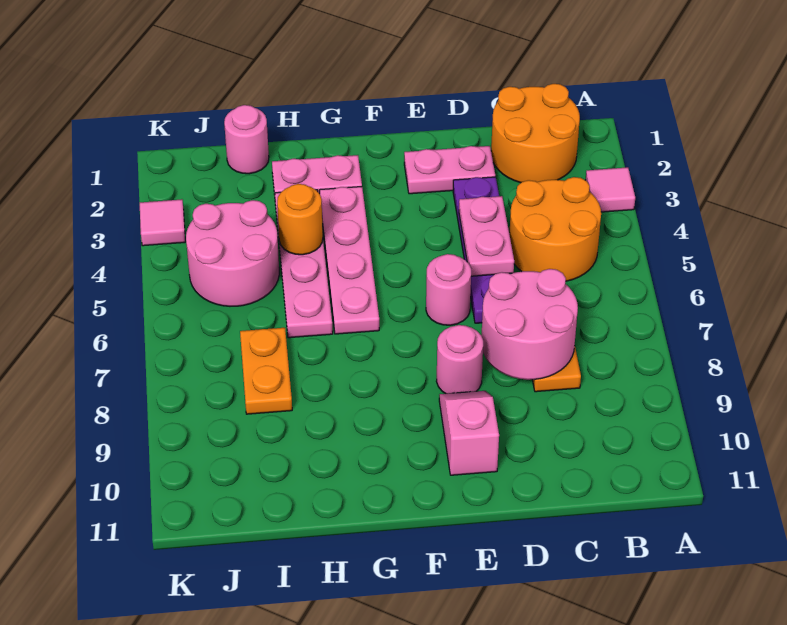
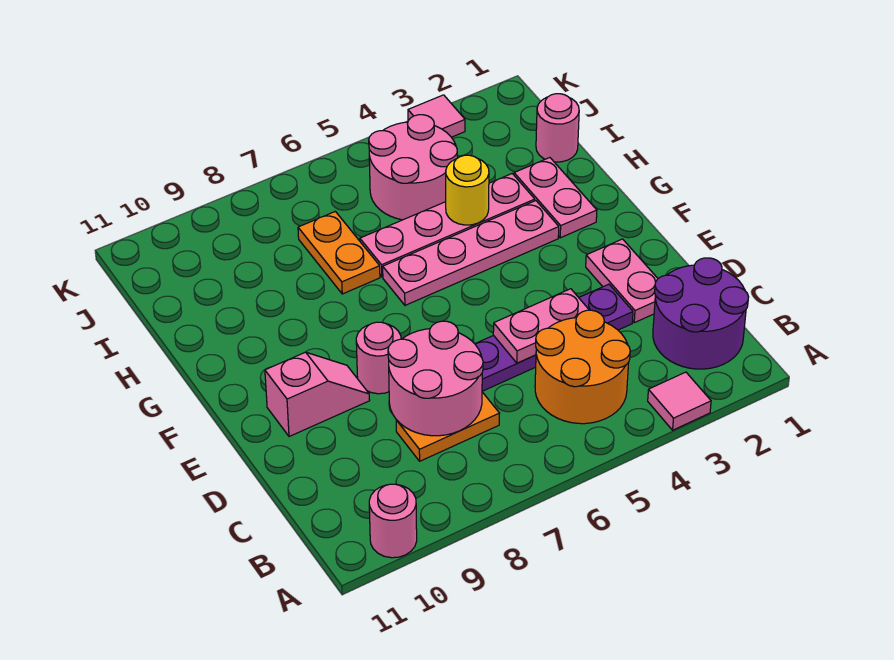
orange 2x2 round brick [491,84,580,183] -> purple 2x2 round brick [653,258,748,369]
pink 1x1 round brick [426,254,471,325] -> pink 1x1 round brick moved to [369,484,417,558]
orange 1x1 round brick [277,184,323,255] -> yellow 1x1 round brick [446,155,489,225]
orange 1x2 plate [240,328,292,414] -> orange 1x2 plate turned to [298,211,380,294]

